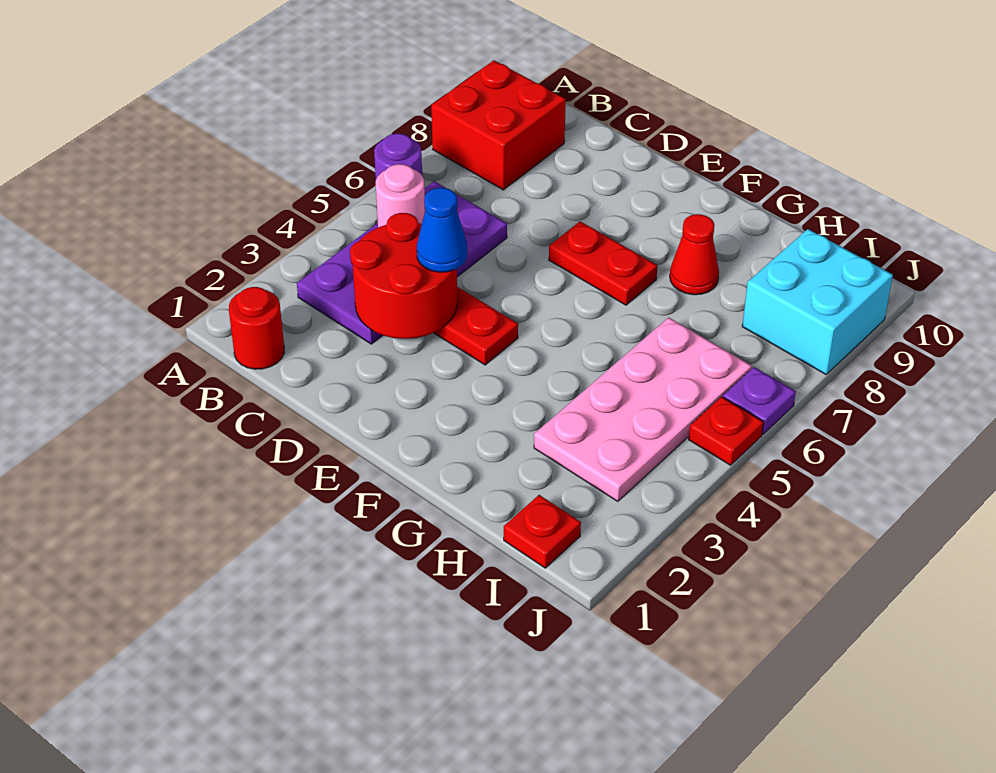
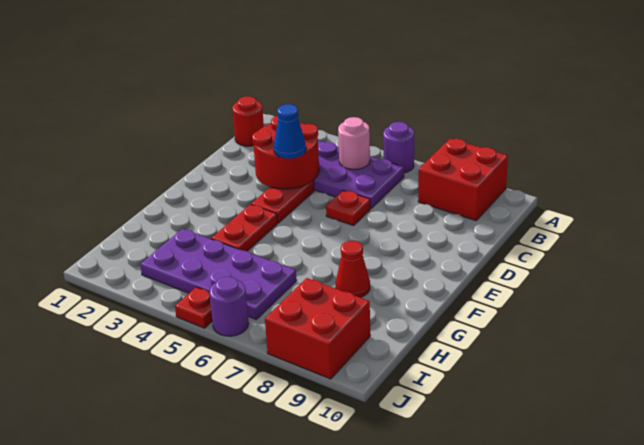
red 1x2 plate [549,221,657,305] -> red 1x2 plate moved to [211,204,277,251]
pink 2x4 plate [534,317,752,501] -> purple 2x4 plate [140,229,297,320]
red 1x1 plate [504,495,581,568] -> red 1x1 plate moved to [326,190,370,226]
cyan 2x2 brick [742,229,893,374] -> red 2x2 brick [265,278,370,379]
purple 1x1 plate [723,367,796,434] -> purple 1x1 round brick [209,277,249,336]

